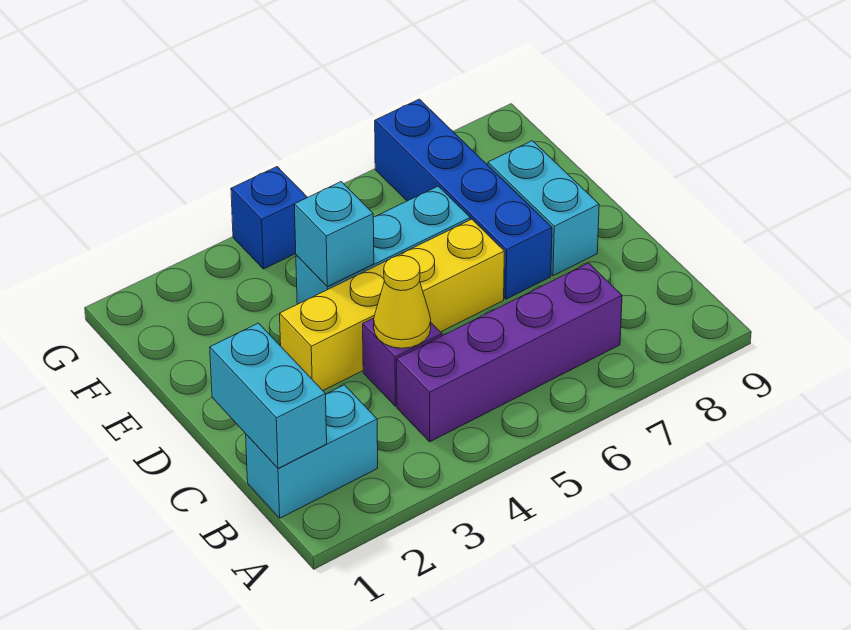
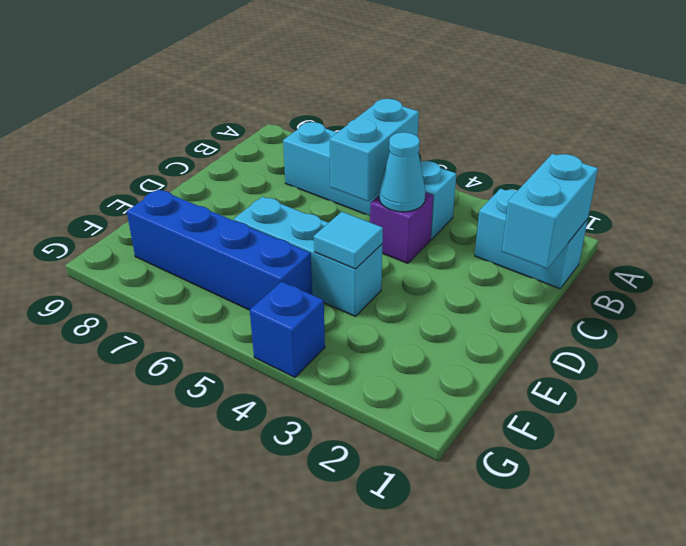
purple 1x4 brick [397,263,622,442] -> cyan 1x4 brick [283,122,456,239]
yellow 1x1 cone [374,256,431,348] -> cyan 1x1 cone [379,132,425,212]
yellow 1x4 brick [280,219,504,390] -> none
blue 1x4 brick [375,99,552,299] -> blue 1x4 brick turned to [127,189,312,310]
cyan 1x2 brick [488,141,599,276] -> cyan 1x2 brick moved to [330,99,419,201]
cyan 1x1 brick [294,182,374,287] -> cyan 1x1 tile [314,212,383,269]

